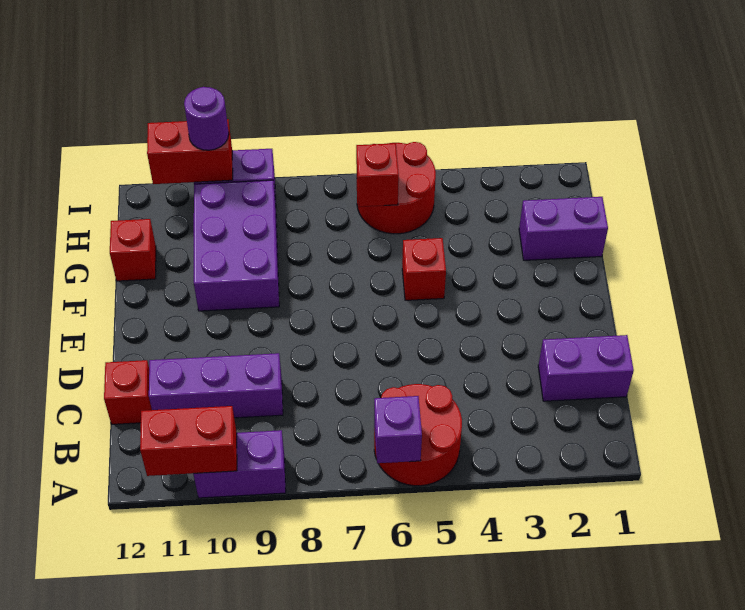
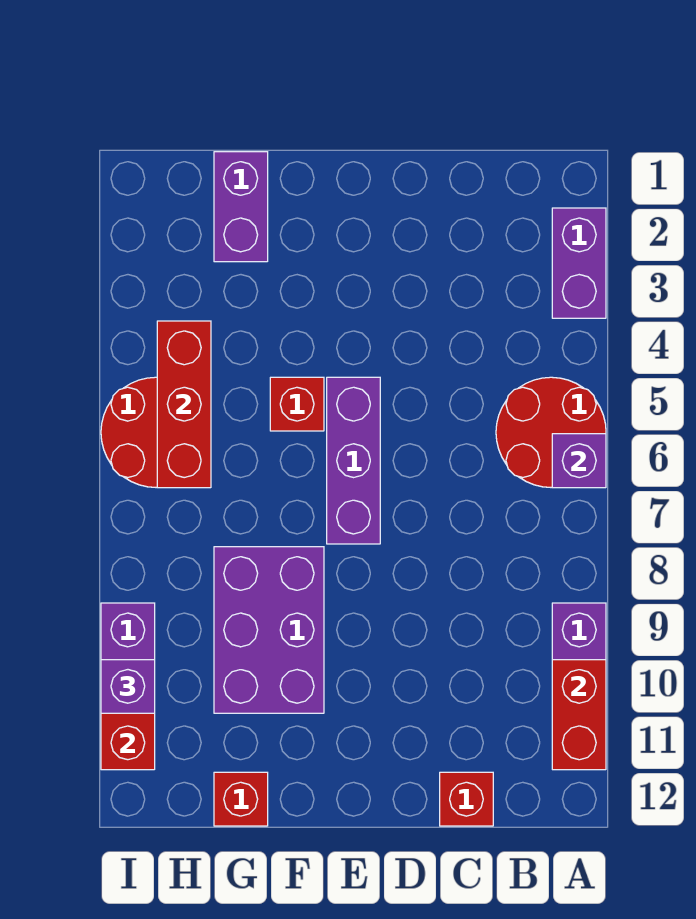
purple 1x2 brick [538,335,634,401] -> purple 1x2 brick moved to [552,208,606,318]
purple 1x3 brick [149,353,283,418] -> purple 1x3 brick moved to [327,377,380,544]
purple 2x3 brick [194,180,279,311] -> purple 2x3 brick turned to [214,547,324,713]
red 1x1 brick [356,143,399,207] -> red 1x3 brick [157,321,211,488]
purple 1x1 round brick [184,87,229,150] -> purple 1x1 brick [101,660,155,713]

